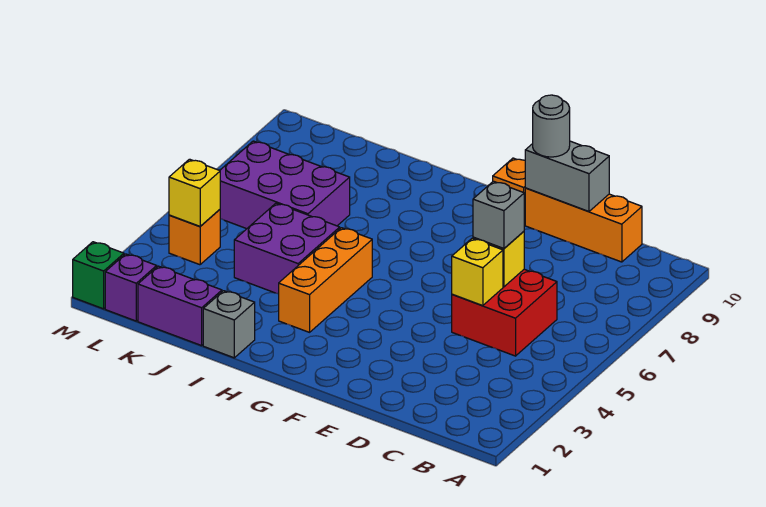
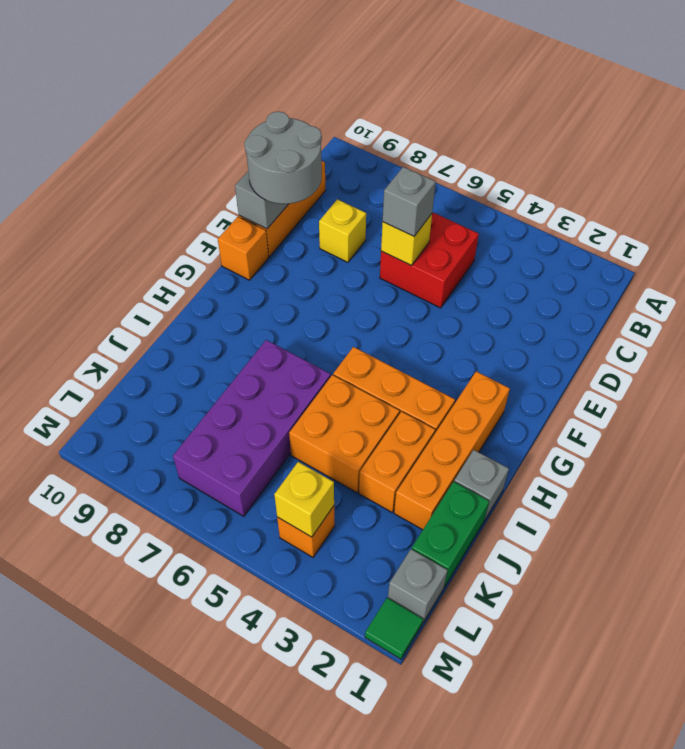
yellow 1x1 brick [452,238,503,306] -> yellow 1x1 brick moved to [319,199,366,262]
grey 1x1 round brick [533,95,570,157] -> grey 2x2 round brick [244,112,322,204]
none -> orange 1x4 brick [394,371,510,530]
none -> orange 1x2 brick [359,412,435,512]
purple 2x2 brick [234,203,340,294] -> orange 2x2 brick [289,375,400,493]
purple 1x2 brick [138,266,222,346] -> green 1x2 brick [412,482,489,587]
purple 2x3 brick [220,141,350,229] -> purple 2x4 brick [173,340,331,516]
purple 1x1 brick [105,254,157,321] -> grey 1x1 brick [388,549,448,622]
green 1x1 brick [73,242,124,309] -> green 1x1 tile [365,598,423,659]

